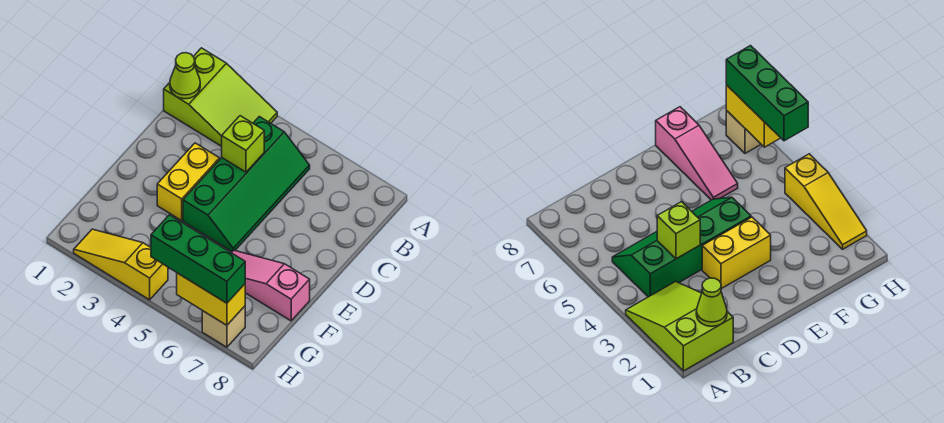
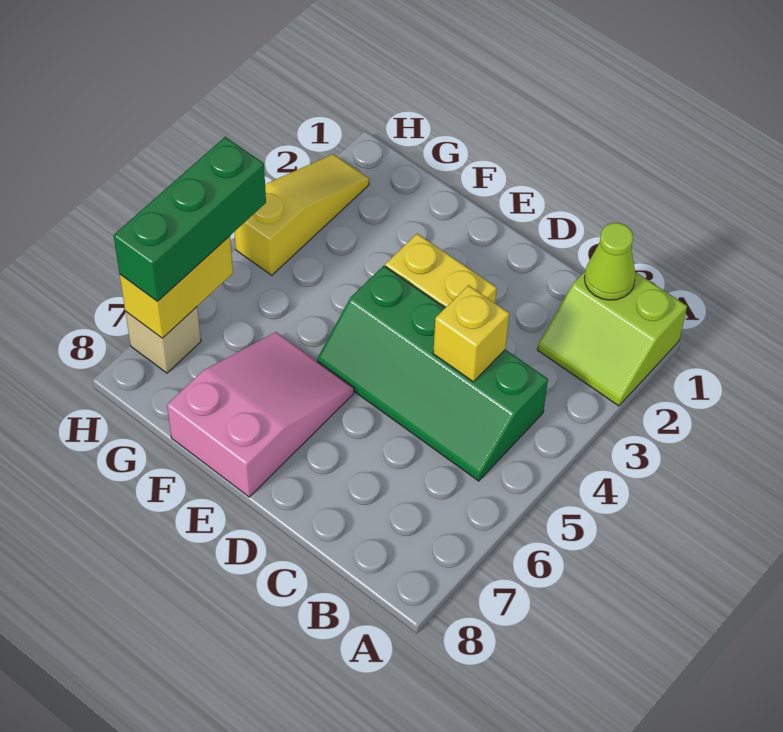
lime 2x3 slope [164,48,277,146] -> lime 2x2 slope [538,272,687,406]
lime 1x1 brick [222,116,264,172] -> yellow 1x1 brick [433,285,509,382]
pink 1x3 slope [232,250,310,321] -> pink 2x3 slope [167,332,354,497]

